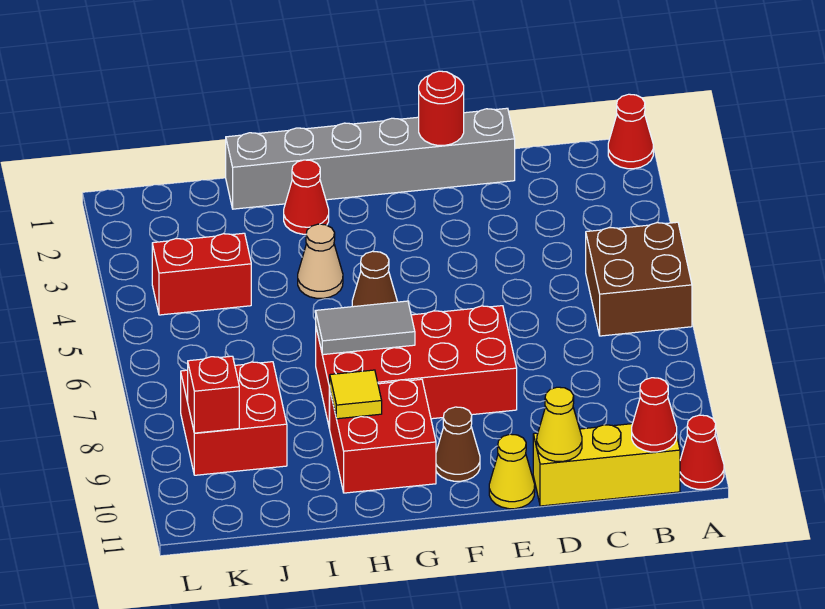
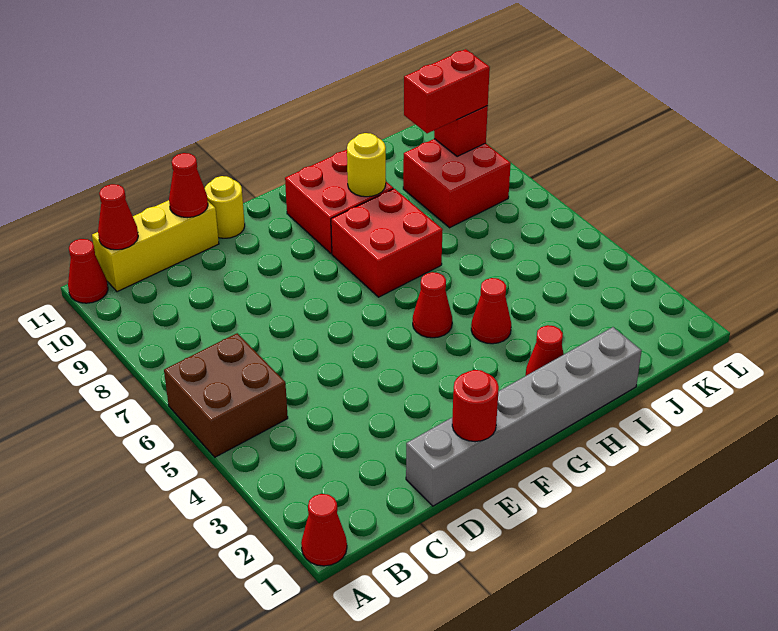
yellow 1x1 cone [537,387,582,462] -> red 1x1 cone [169,153,208,218]
red 2x4 brick [316,306,517,429] -> red 2x2 brick [331,189,443,297]
yellow 1x1 cone [489,434,535,509] -> yellow 1x1 round brick [205,176,245,238]
brown 1x1 cone [436,407,480,481] -> none
brown 1x1 cone [352,251,397,307] -> red 1x1 cone [413,272,452,338]
grey 1x2 tile [316,301,415,355] -> none
tan 1x1 cone [298,224,343,298] -> red 1x1 cone [471,278,511,344]
yellow 1x1 tile [330,370,382,419] -> yellow 1x1 round brick [347,133,386,197]
red 1x2 brick [152,233,251,315] -> red 1x2 brick moved to [404,49,490,133]

